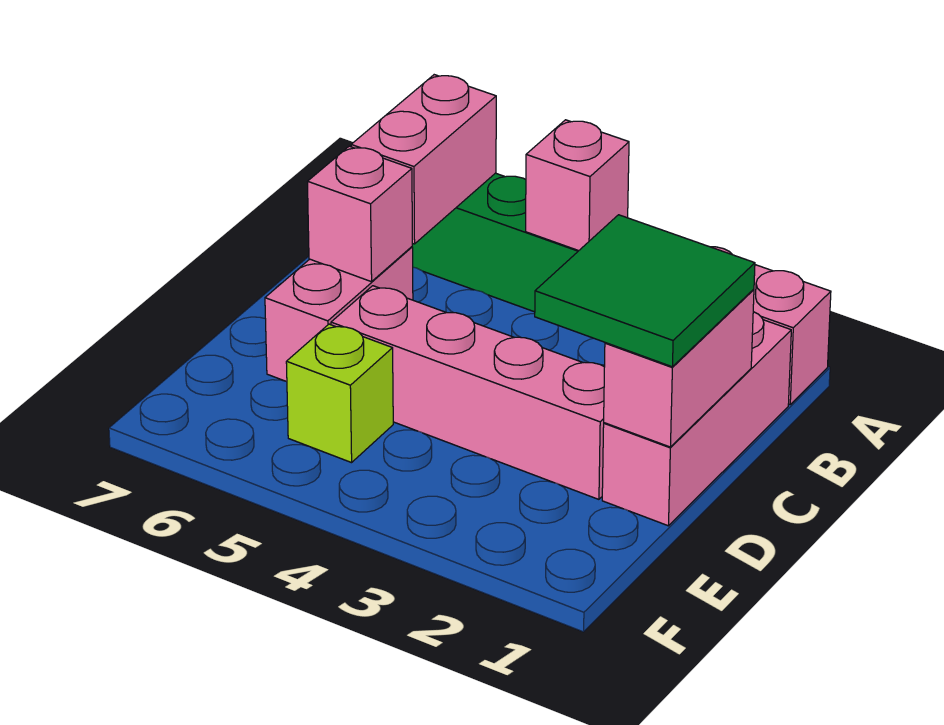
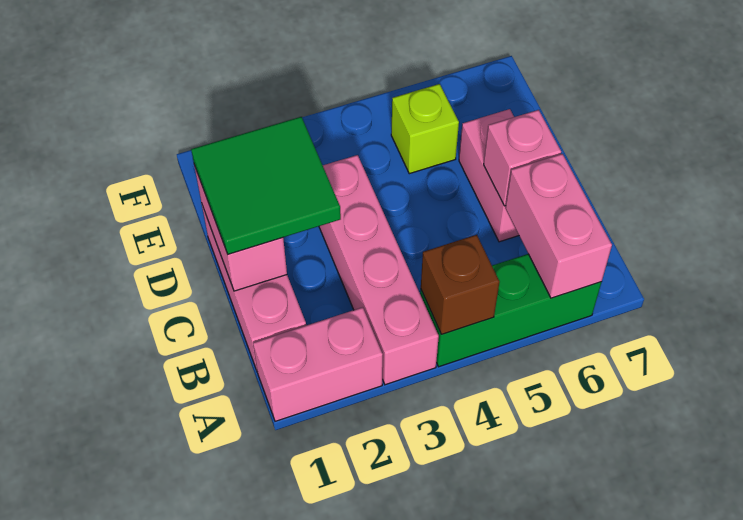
pink 1x1 brick [526,120,629,251] -> brown 1x1 brick [421,235,499,334]
pink 1x4 brick [331,286,604,499] -> pink 1x4 brick turned to [319,155,439,385]

